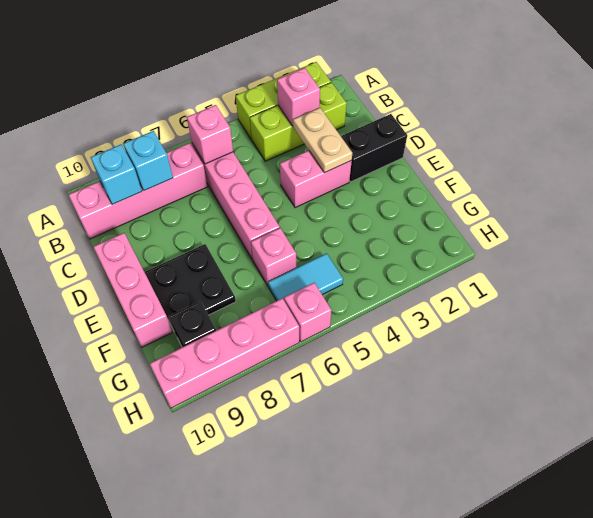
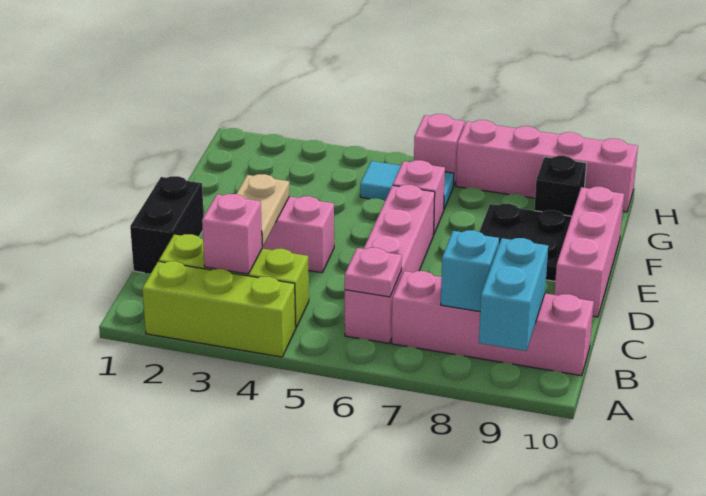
pink 1x1 brick [187,105,233,164] -> pink 1x1 plate [345,248,402,297]
cyan 1x1 brick [91,144,142,204] -> cyan 1x2 brick [479,238,548,351]
black 1x2 brick [341,114,407,182] -> black 1x2 brick turned to [130,176,204,273]

